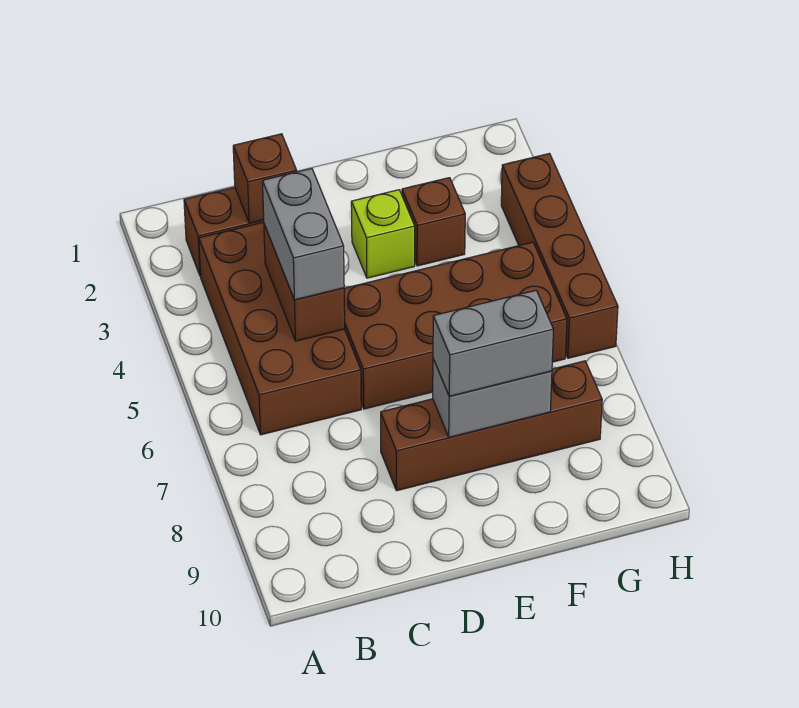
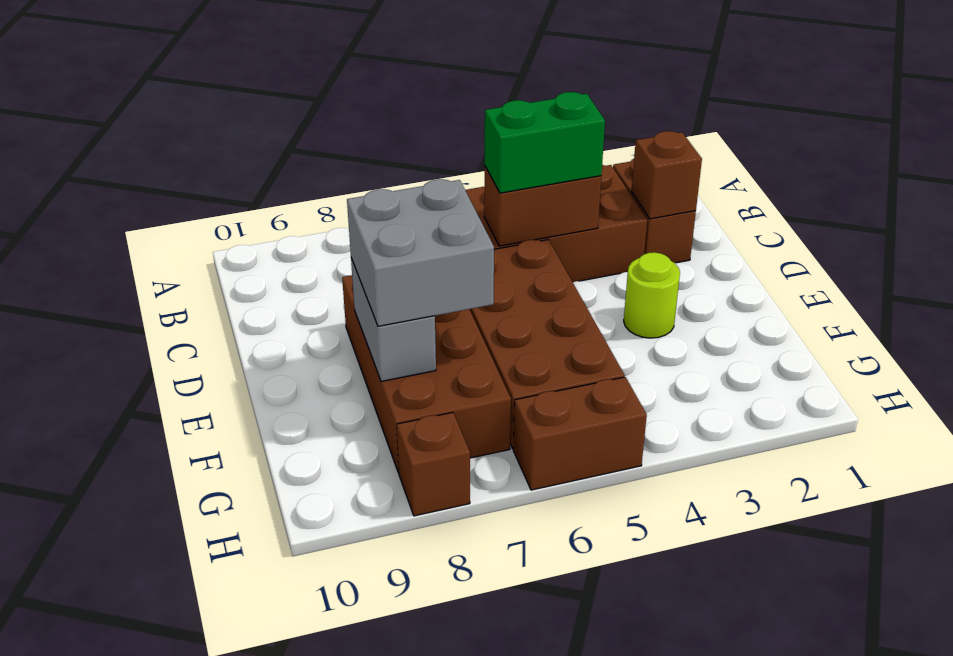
grey 1x2 brick [263,169,344,300] -> green 1x2 brick [485,92,605,193]
brown 1x4 brick [381,361,602,491] -> brown 2x4 brick [342,275,511,473]
lime 1x1 brick [351,190,415,278] -> lime 1x1 round brick [624,252,680,338]
grey 1x2 brick [433,290,554,396] -> grey 2x2 brick [347,179,494,326]
brown 1x1 brick [402,178,465,266] -> brown 1x1 brick moved to [397,412,470,516]
brown 1x4 brick [501,154,618,358] -> brown 1x2 brick [513,377,647,490]

